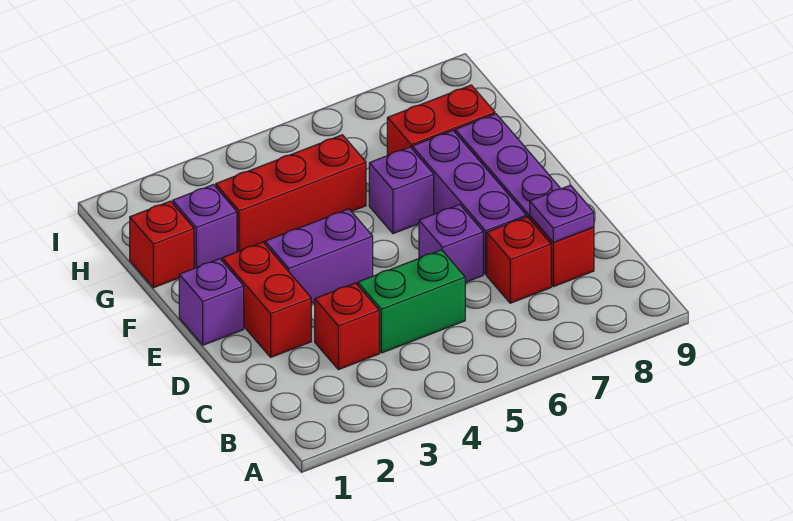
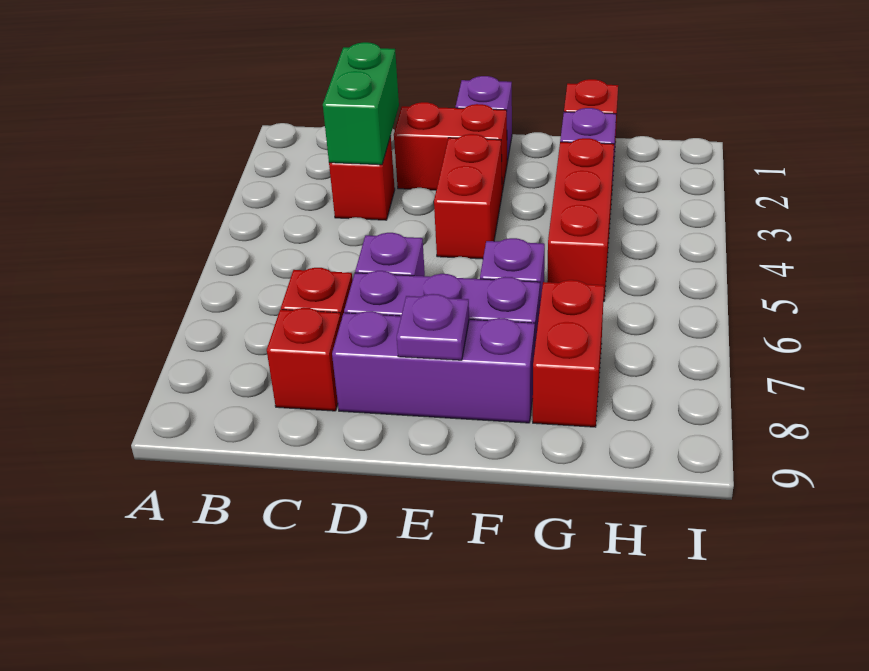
green 1x2 brick [358,250,465,353] -> green 1x2 brick moved to [323,42,399,165]
purple 1x1 plate [530,185,594,242] -> purple 1x1 plate moved to [397,294,469,360]
purple 1x2 brick [265,209,373,304] -> red 1x2 brick [434,134,502,259]

